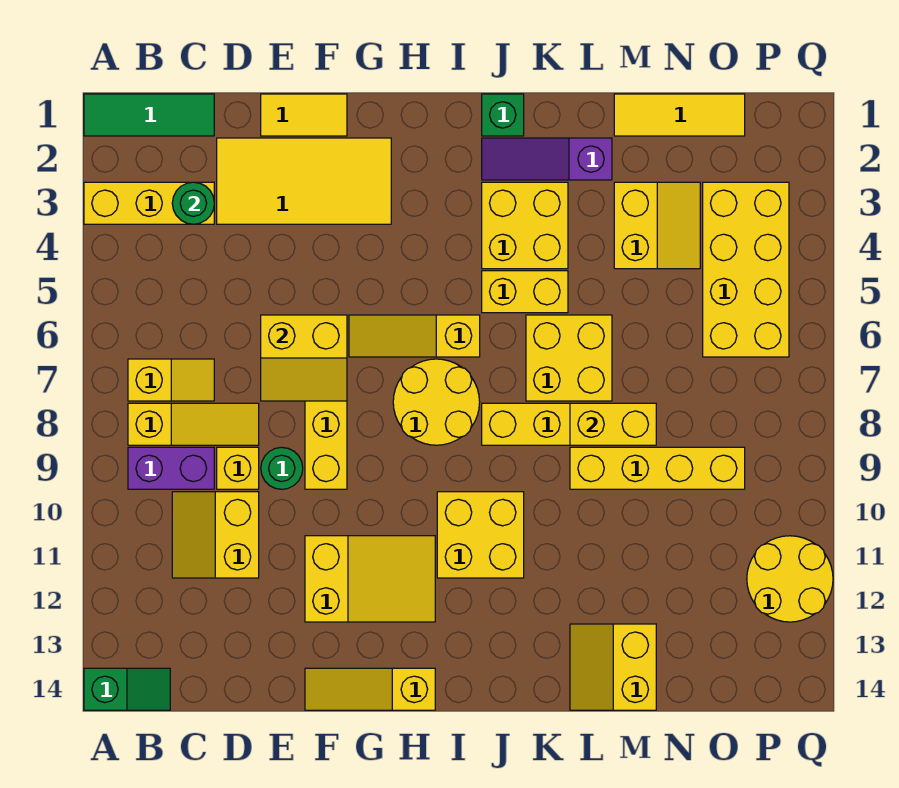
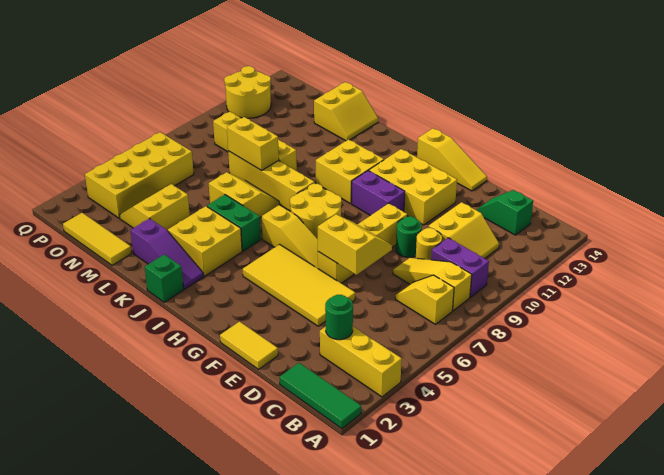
green 1x2 slope [84,668,170,710] -> green 1x2 slope moved to [477,190,533,235]
yellow 2x4 tile [217,138,391,224] -> yellow 2x4 tile moved to [243,245,355,326]
yellow 1x1 brick [217,447,259,489] -> yellow 1x1 round brick [416,228,442,260]
yellow 2x3 slope [305,536,435,622] -> yellow 2x3 brick [369,149,457,225]
none -> purple 1x2 brick [352,171,405,216]
yellow 1x2 brick [482,271,568,313] -> green 1x2 brick [207,195,261,251]
yellow 2x2 brick [526,315,612,401] -> yellow 2x2 slope [209,172,279,217]

